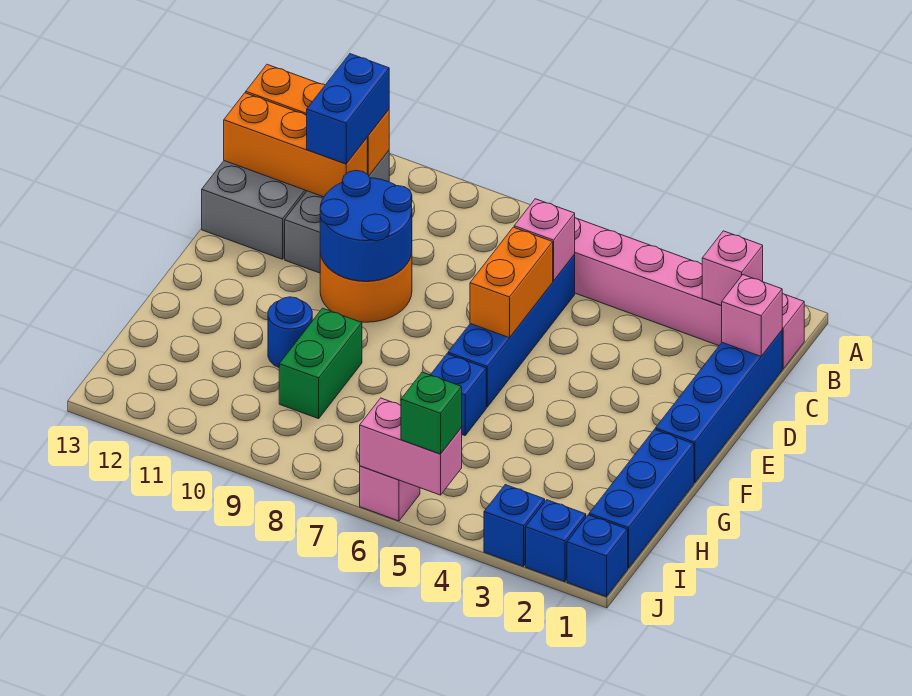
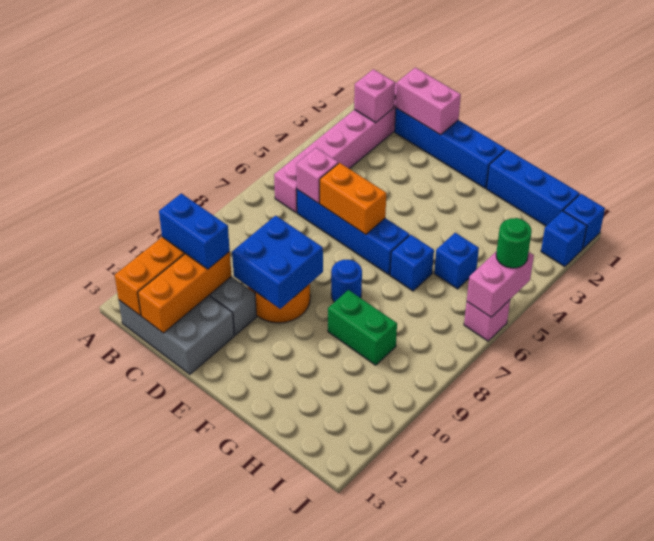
pink 1x1 brick [722,275,782,356] -> pink 1x2 brick [396,68,461,135]
blue 2x2 round brick [320,171,412,281] -> blue 2x2 brick [232,216,323,309]
blue 1x1 round brick [268,297,312,367] -> blue 1x1 round brick moved to [331,260,362,302]
blue 1x1 brick [484,485,545,566] -> blue 1x1 brick moved to [434,233,479,289]
green 1x1 brick [401,372,462,454] -> green 1x1 round brick [496,218,532,268]

